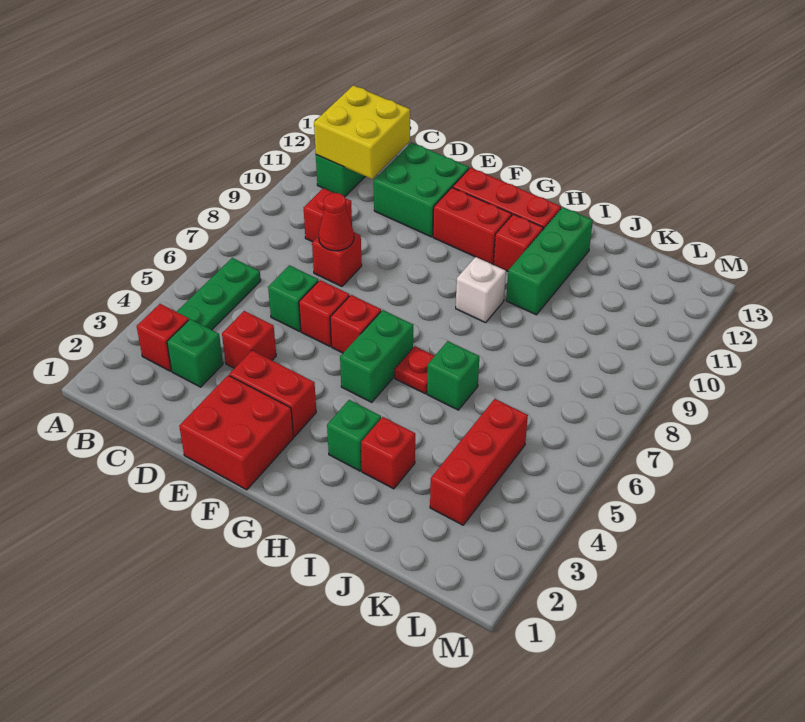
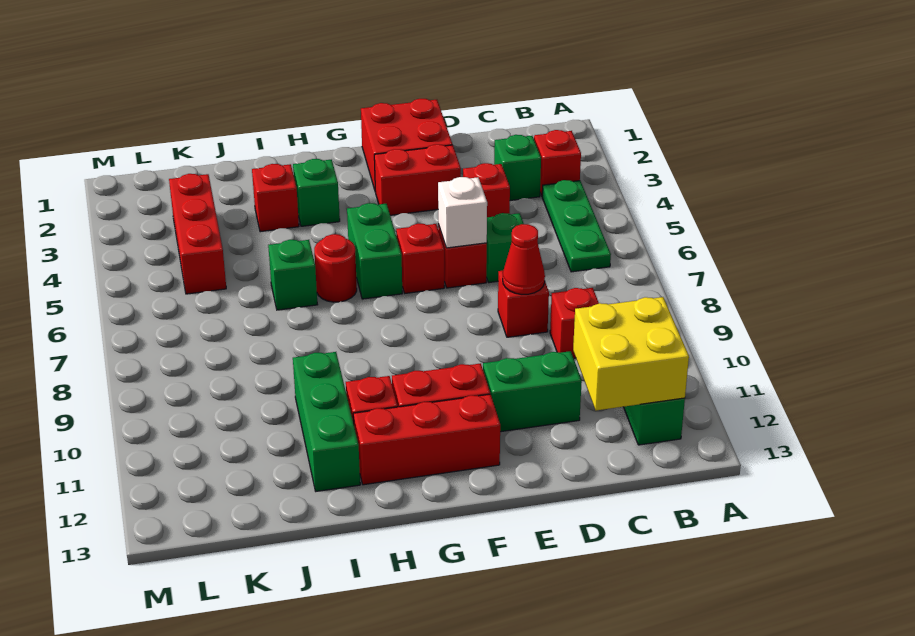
green 2x2 brick [374,142,469,237] -> green 1x2 brick [483,351,582,432]
red 1x1 plate [395,346,434,394] -> red 1x1 round brick [314,234,357,302]
white 1x1 brick [456,257,506,323] -> white 1x1 brick moved to [438,177,487,248]

